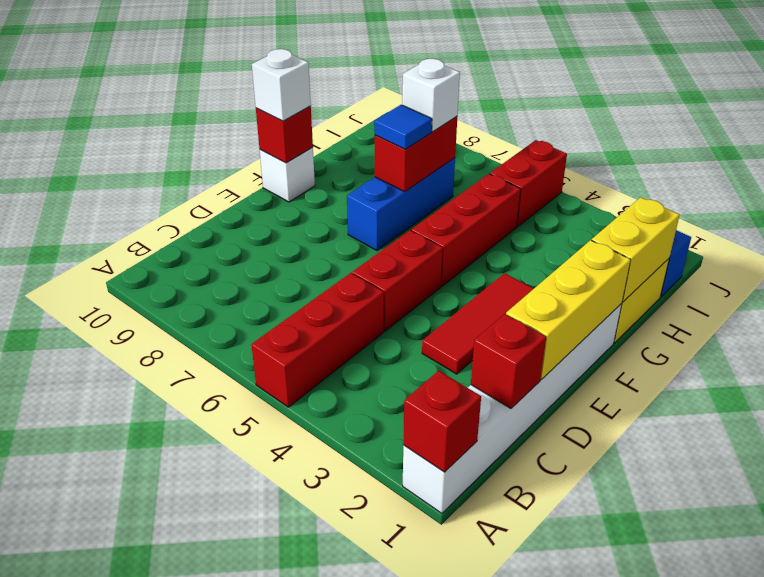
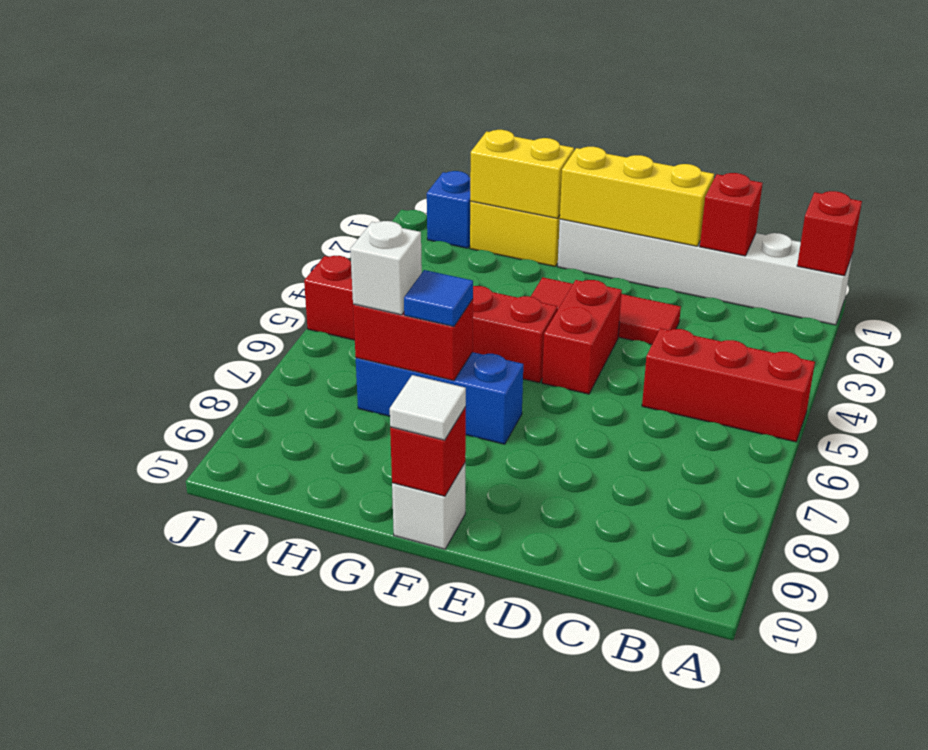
red 1x2 brick [352,230,443,331] -> red 1x2 brick turned to [542,280,622,394]
white 1x1 brick [252,49,311,121] -> white 1x1 tile [390,375,466,440]

